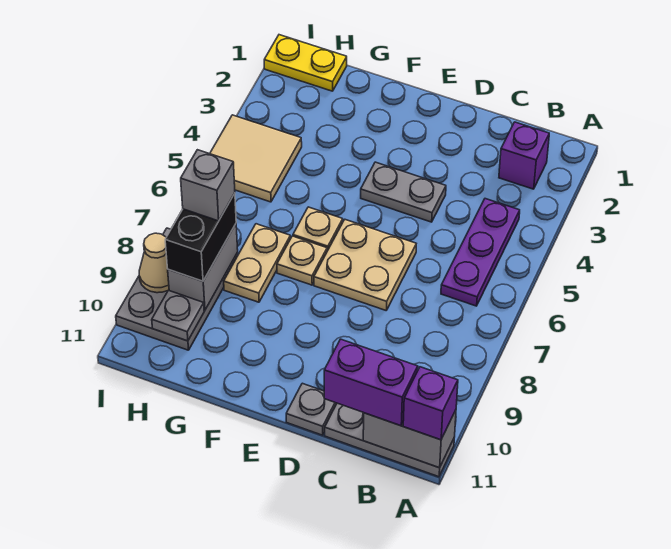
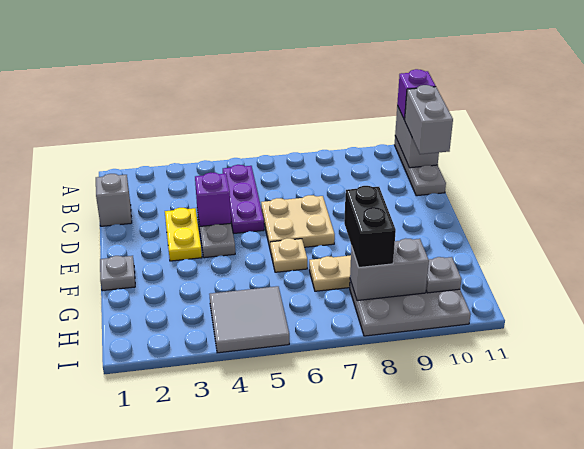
purple 1x1 brick [499,122,549,189] -> purple 1x1 brick moved to [195,173,231,226]
purple 1x3 plate [441,199,520,306] -> purple 1x3 plate turned to [223,165,264,233]
purple 1x2 brick [324,339,418,426] -> grey 1x2 brick [405,85,453,154]
grey 1x1 plate [286,383,337,435] -> grey 1x1 plate moved to [100,256,135,291]
tan 1x1 plate [277,236,327,285] -> none
yellow 1x2 plate [264,35,347,91] -> yellow 1x2 plate moved to [165,208,202,261]
tan 2x2 tile [210,115,302,202] -> grey 2x2 tile [210,286,289,353]
black 1x2 brick [165,193,236,281] -> black 1x2 brick turned to [344,186,396,268]
grey 1x1 brick [181,150,235,221] -> grey 1x1 brick moved to [96,174,132,226]
tan 1x1 cone [139,233,169,293] -> none

